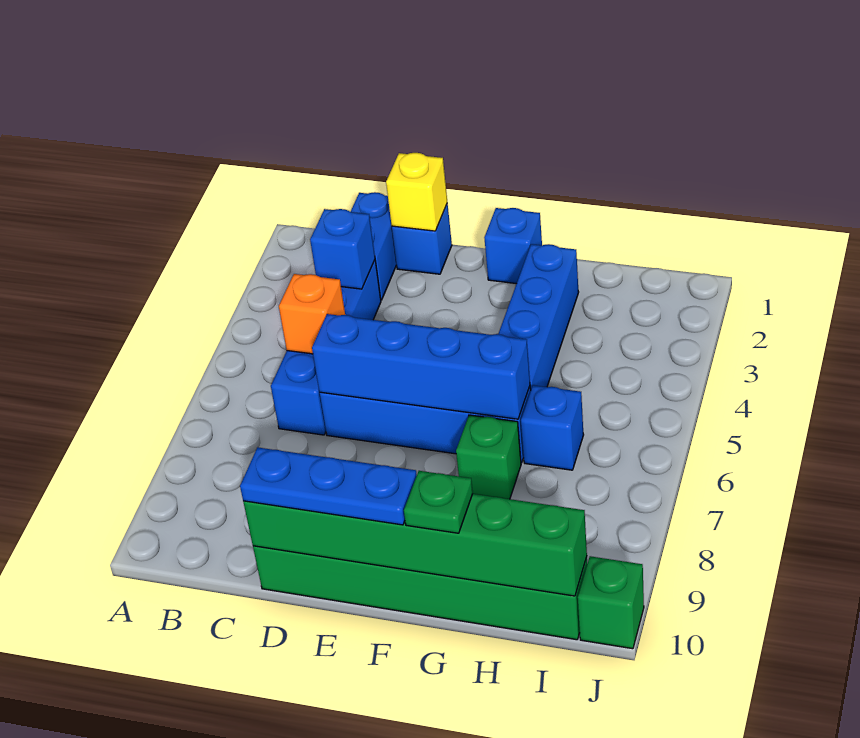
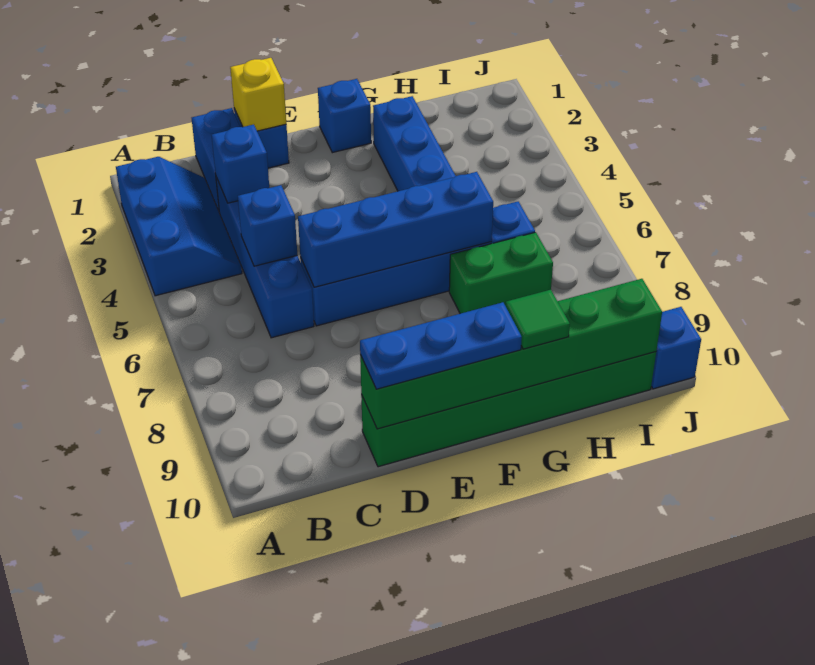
none -> blue 2x3 slope [116,157,242,296]
orange 1x1 brick [279,274,345,354] -> blue 1x1 brick [238,185,297,266]
green 1x1 brick [456,415,521,499] -> green 1x2 brick [449,232,553,314]
green 1x1 plate [404,471,473,533] -> green 1x1 tile [505,290,570,349]
green 1x1 brick [578,556,644,649] -> blue 1x1 brick [651,307,701,389]

